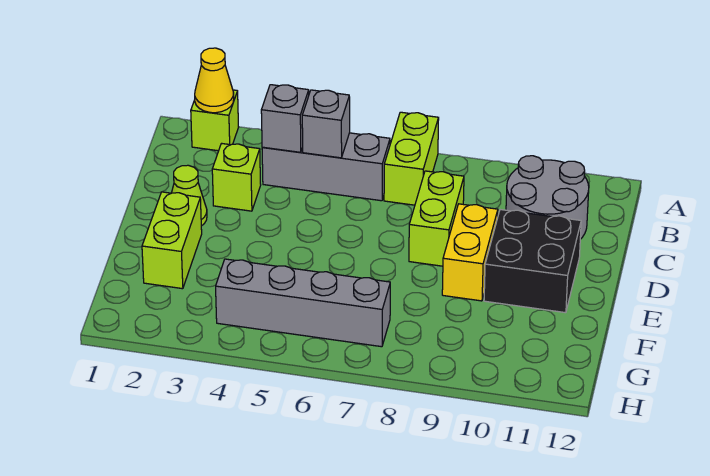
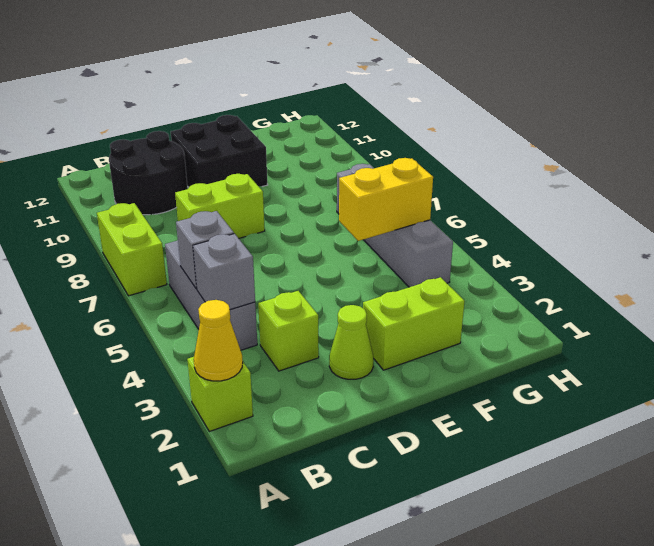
lime 1x2 brick [384,112,439,205] -> lime 1x2 brick turned to [97,203,167,296]
grey 2x2 round brick [506,156,589,239] -> black 2x2 round brick [109,131,188,215]
yellow 1x2 brick [442,204,498,301] -> yellow 1x2 brick moved to [339,158,433,241]

